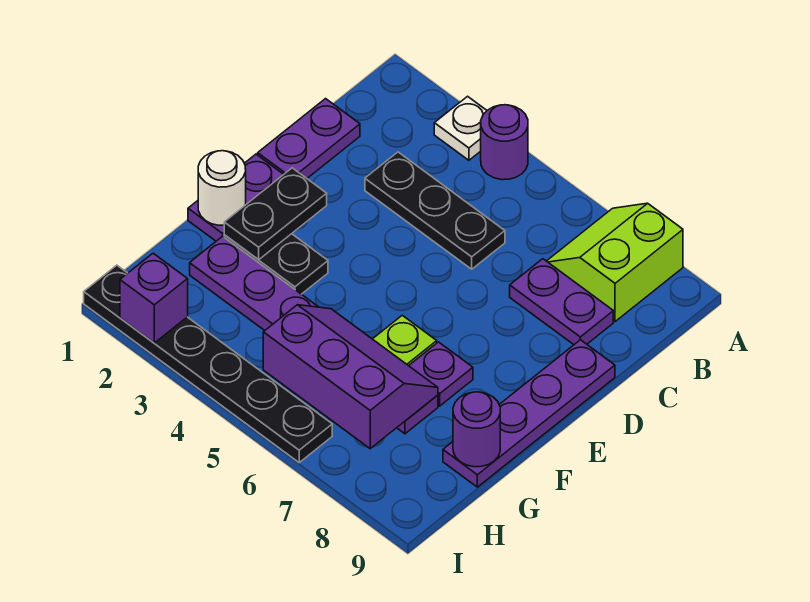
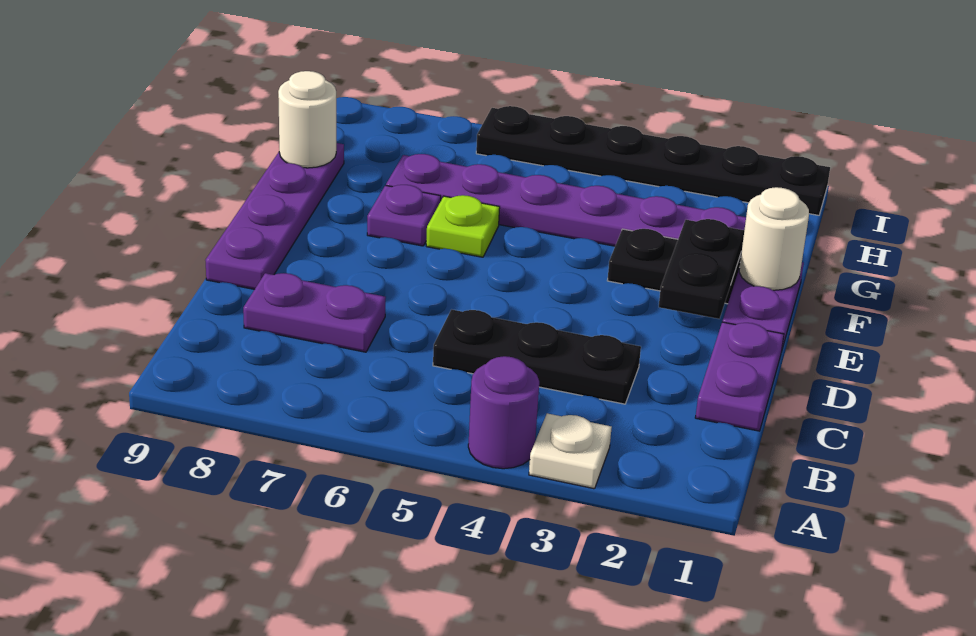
lime 2x2 slope [547,203,683,322] -> none
purple 2x3 slope [263,305,438,449] -> none
purple 1x1 round brick [453,392,500,467] -> white 1x1 round brick [278,71,336,168]
purple 1x1 brick [120,253,188,343] -> none

